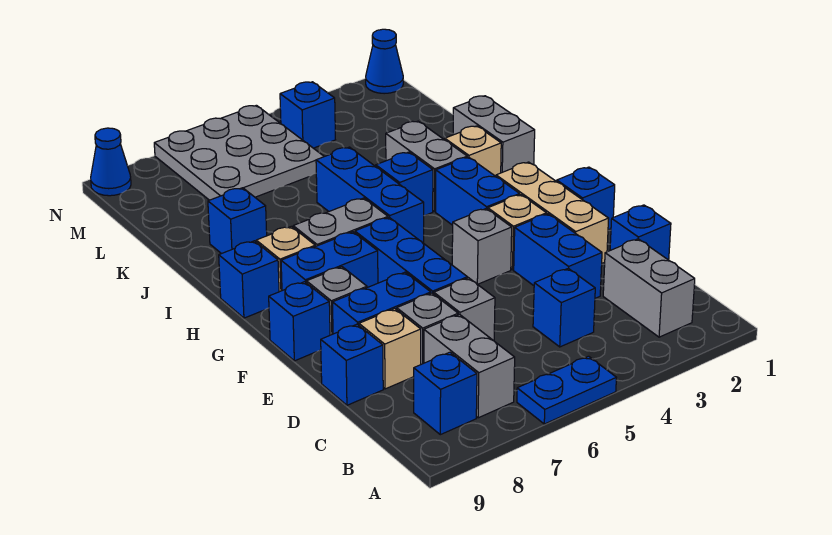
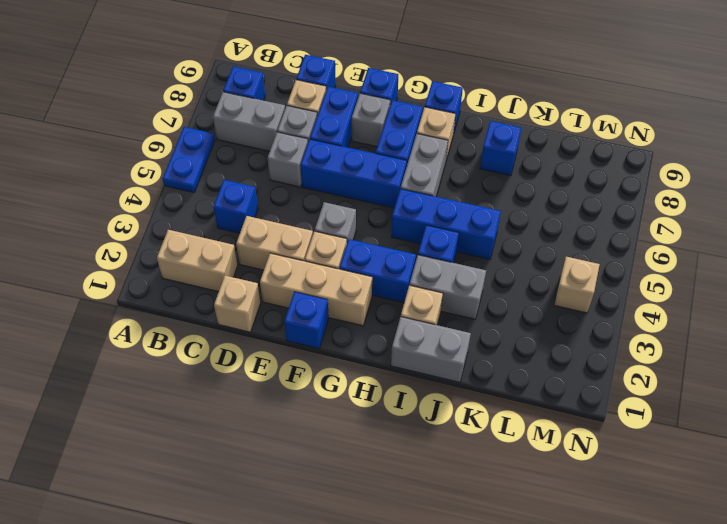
grey 1x2 brick [603,239,695,337] -> tan 1x2 brick [157,230,238,292]
blue 1x1 brick [610,205,671,260] -> tan 1x1 brick [214,276,261,332]
blue 1x2 brick [514,214,602,298] -> tan 1x2 brick [236,216,313,270]
grey 3x3 plate [154,105,324,200] -> none
blue 1x1 brick [280,82,335,148] -> tan 1x1 brick [554,257,600,313]
blue 1x1 cone [366,29,403,94] -> none
blue 1x1 cone [91,128,131,196] -> none

